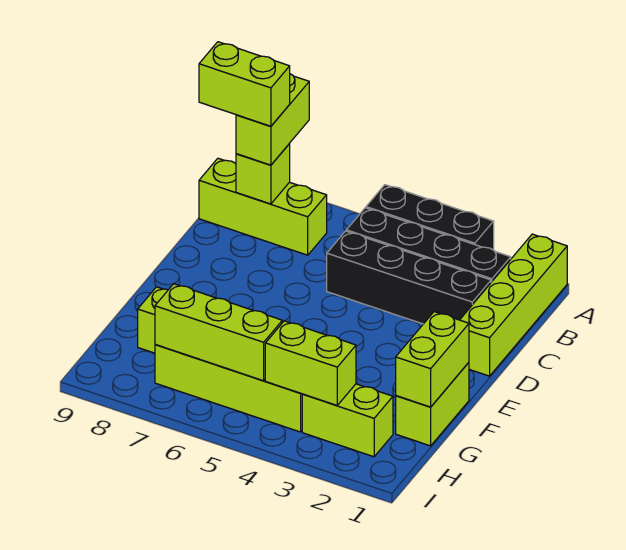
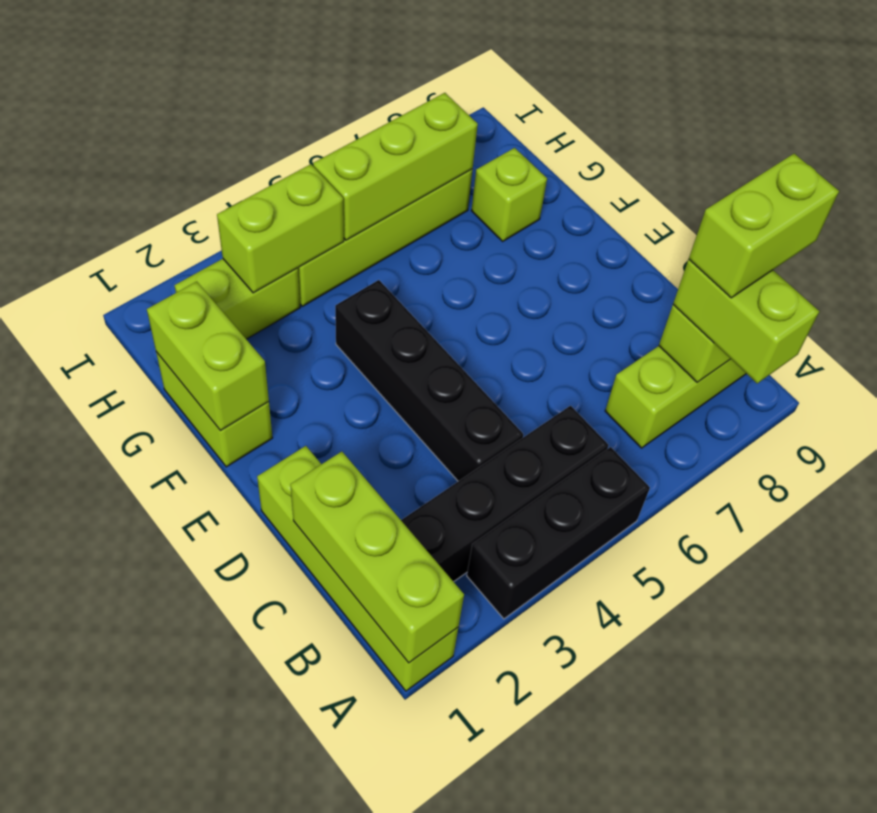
none -> lime 1x3 brick [290,452,464,663]
black 1x4 brick [327,231,491,324] -> black 1x4 brick turned to [335,280,523,481]

